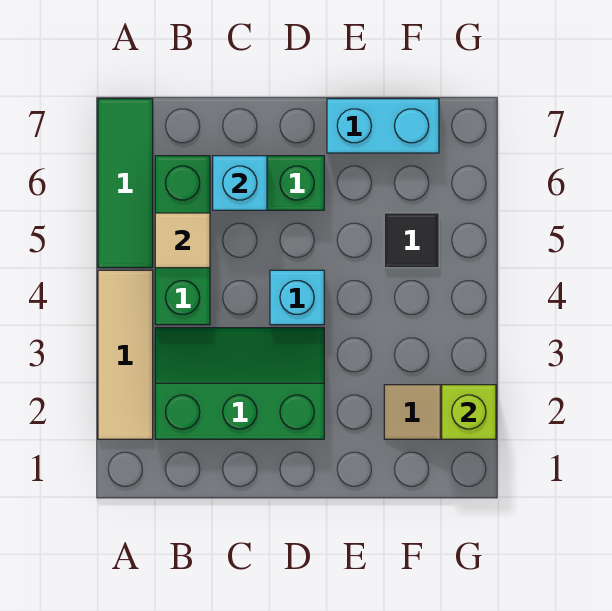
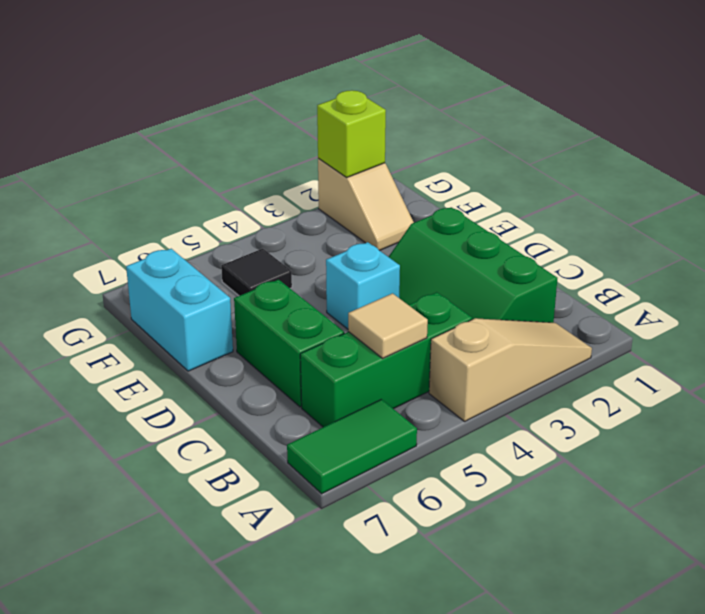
tan 1x3 tile [98,270,153,439] -> tan 1x3 slope [429,318,592,421]
green 1x3 tile [98,99,153,268] -> green 1x2 tile [287,399,417,494]
cyan 1x1 brick [213,156,267,210] -> none

